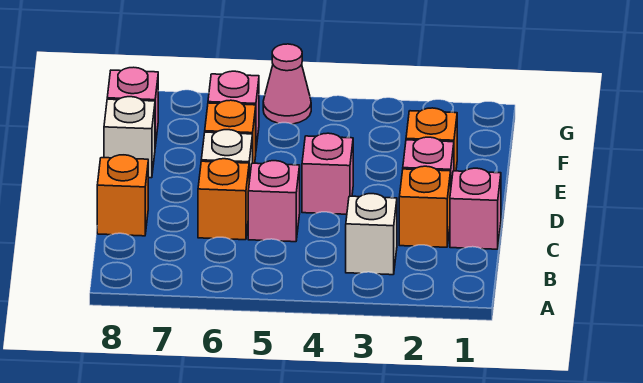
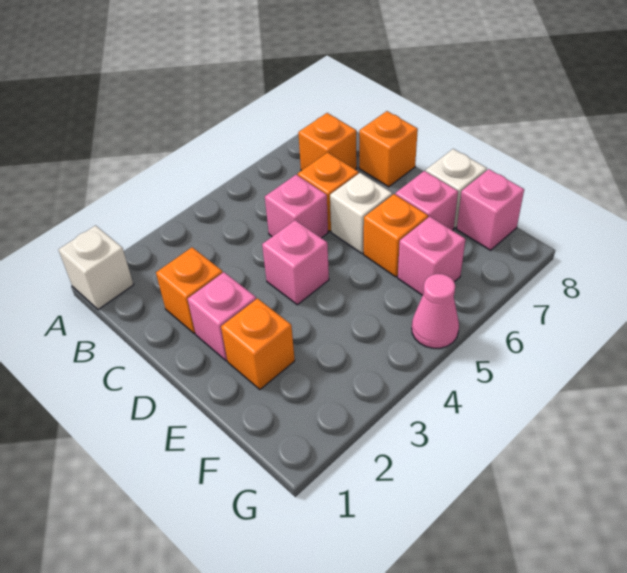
white 1x1 brick [346,194,397,275] -> white 1x1 brick moved to [58,225,134,310]
none -> orange 1x1 brick [298,113,357,171]
pink 1x1 brick [450,168,501,249] -> pink 1x1 brick moved to [395,171,458,230]

